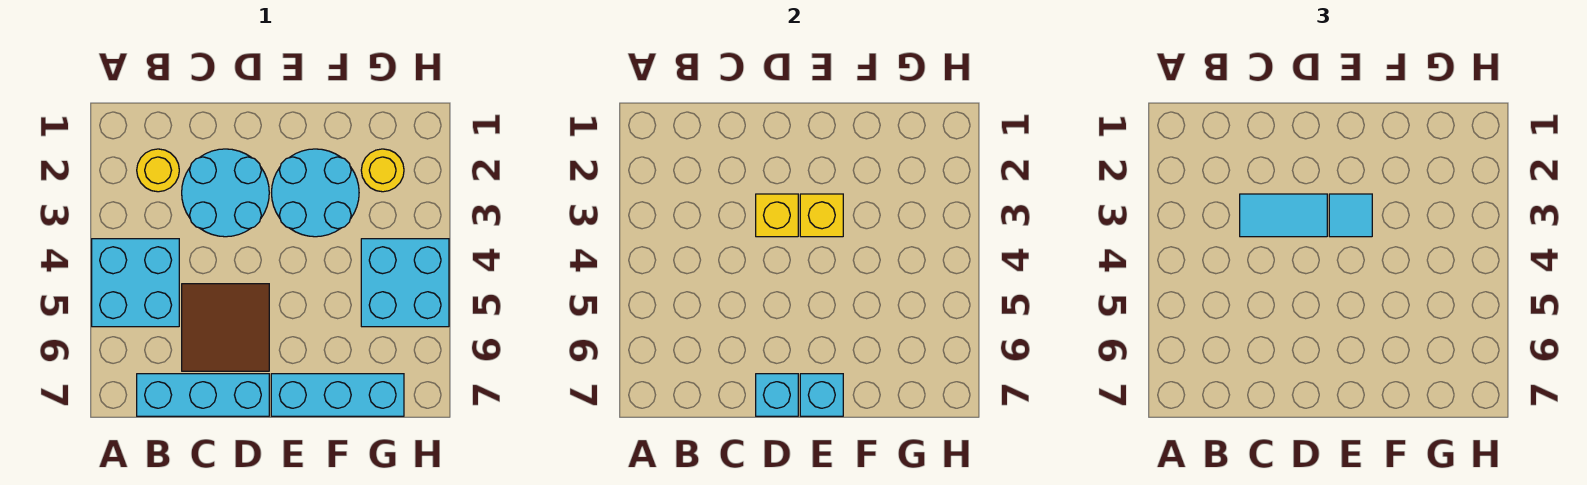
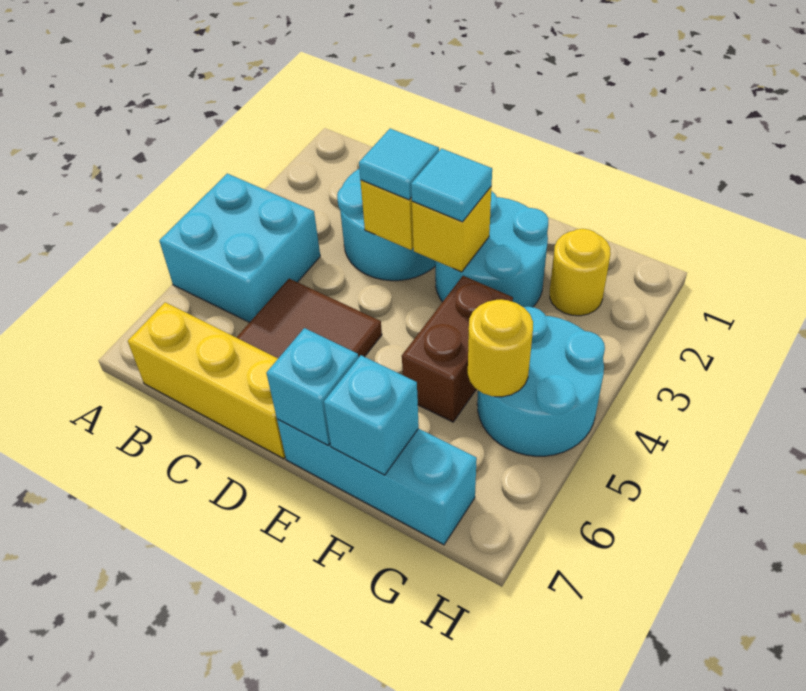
yellow 1x1 round brick [137,149,179,192] -> yellow 1x1 round brick moved to [468,299,533,397]
cyan 1x3 brick [137,374,269,416] -> yellow 1x3 brick [128,302,285,459]
cyan 1x2 tile [1240,194,1327,237] -> cyan 1x1 tile [359,129,439,200]
cyan 1x1 brick [756,374,798,416] -> cyan 1x1 brick moved to [324,355,419,475]
none -> brown 1x2 brick [402,276,513,422]
cyan 2x2 brick [361,239,449,327] -> cyan 2x2 round brick [477,307,605,456]

